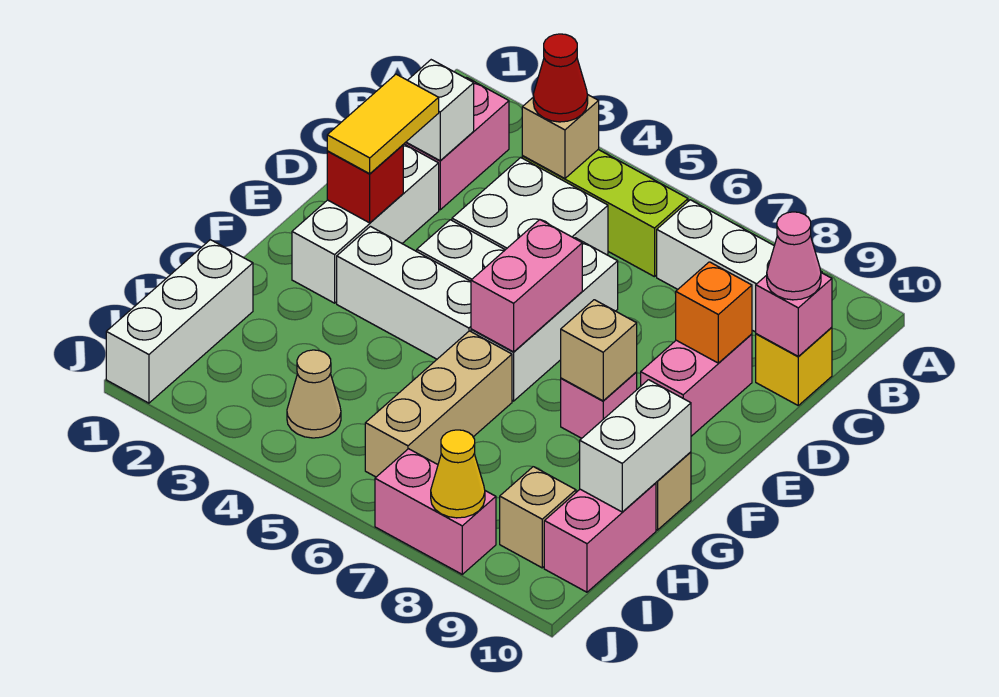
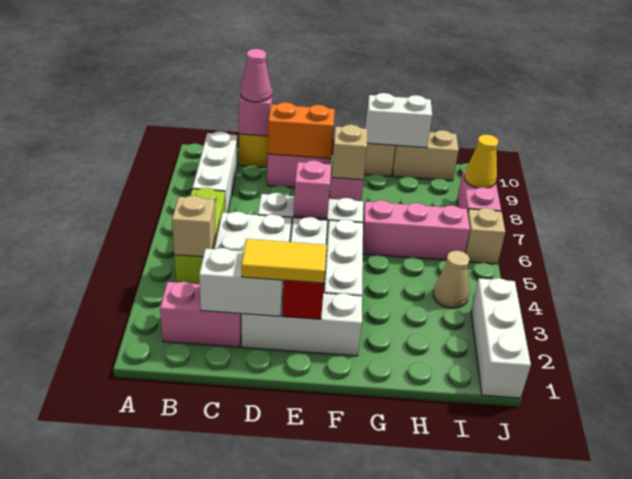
red 1x1 cone [533,34,588,122] -> none
white 1x1 brick [407,60,474,161] -> white 1x2 brick [199,248,284,316]
orange 1x1 brick [676,262,752,363] -> orange 1x2 brick [268,102,335,159]
pink 1x2 brick [471,220,582,352] -> pink 1x1 brick [294,160,331,219]
tan 1x3 brick [365,331,512,477] -> pink 1x3 brick [363,200,470,260]
white 1x3 brick [106,240,253,403] -> white 1x3 brick turned to [471,278,531,398]
pink 1x2 brick [544,483,656,592] -> tan 1x2 brick [393,130,459,181]
tan 1x1 brick [500,467,576,568] -> tan 1x1 brick moved to [465,208,505,264]

